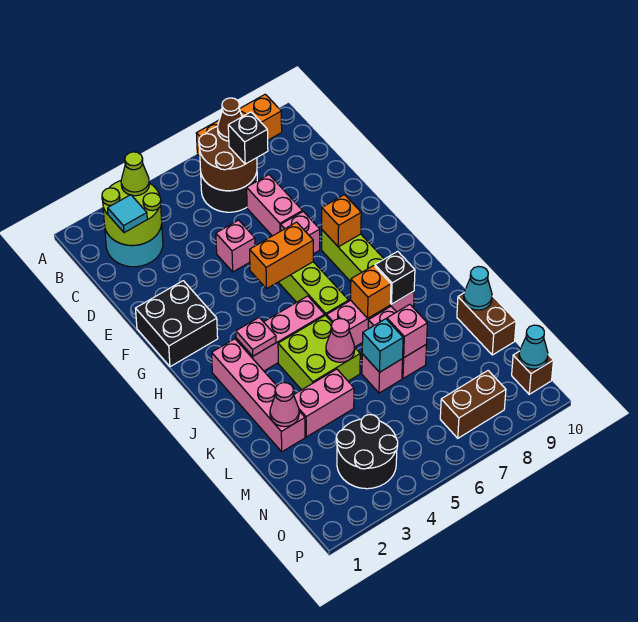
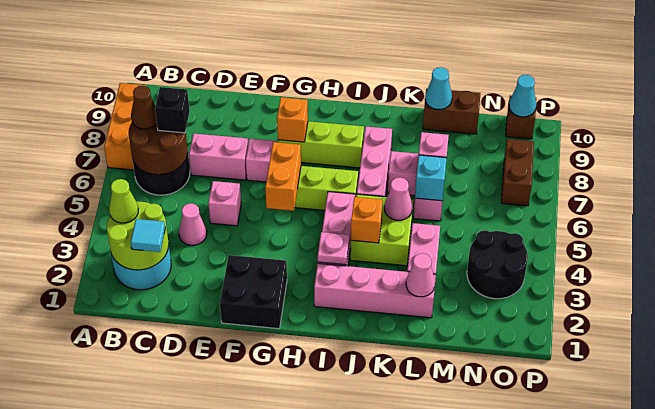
none -> pink 1x1 cone [179,203,207,245]
orange 1x1 brick [351,266,391,318] -> orange 1x1 brick moved to [351,197,382,243]
black 1x1 brick [375,251,415,304] -> none

